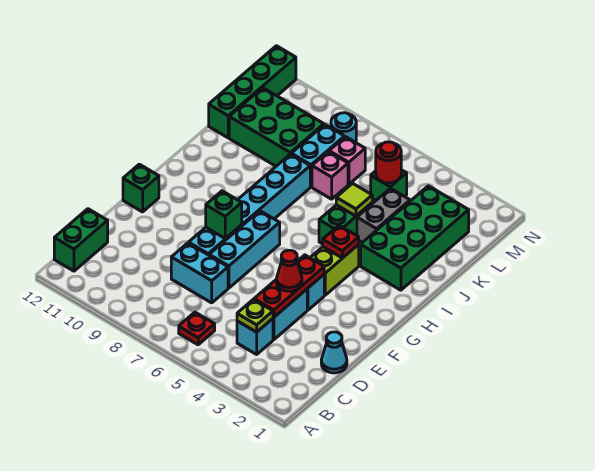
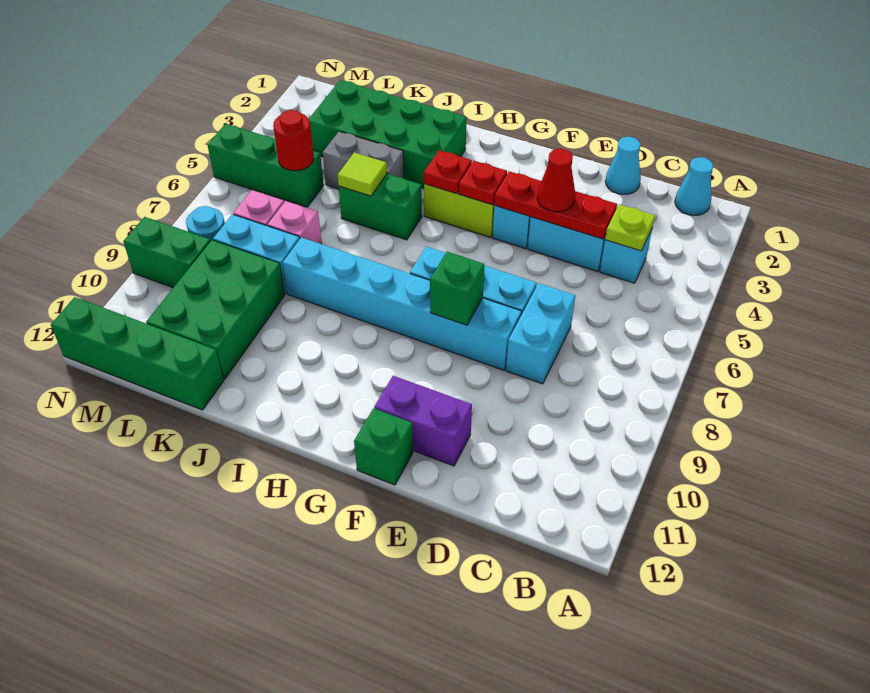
none -> cyan 1x1 cone [675,157,713,215]
red 1x1 plate [179,312,215,345] -> red 1x1 plate moved to [459,161,507,205]
green 1x2 brick [54,209,108,271] -> green 1x2 brick moved to [123,217,210,288]
none -> purple 1x2 brick [374,376,472,466]
green 1x1 brick [371,170,407,200] -> green 1x3 brick [208,124,324,207]

